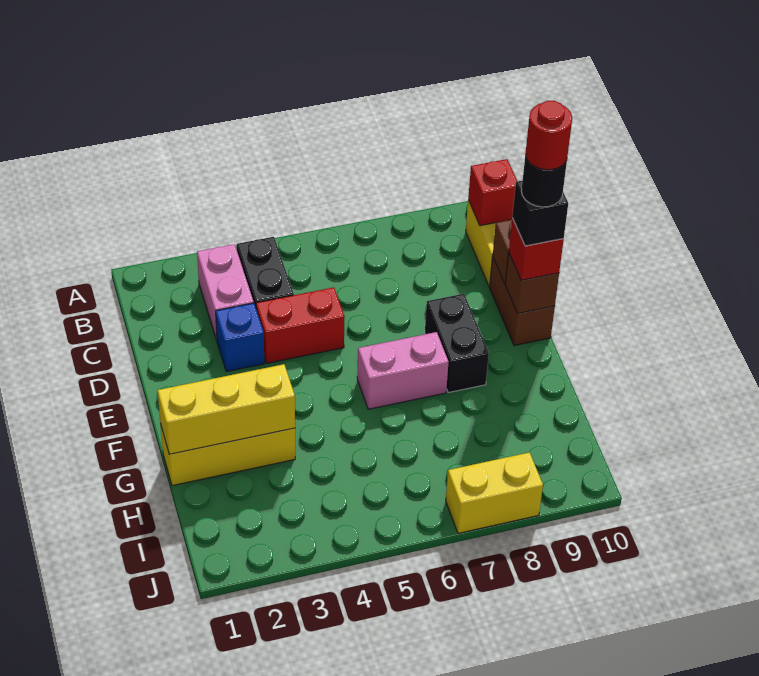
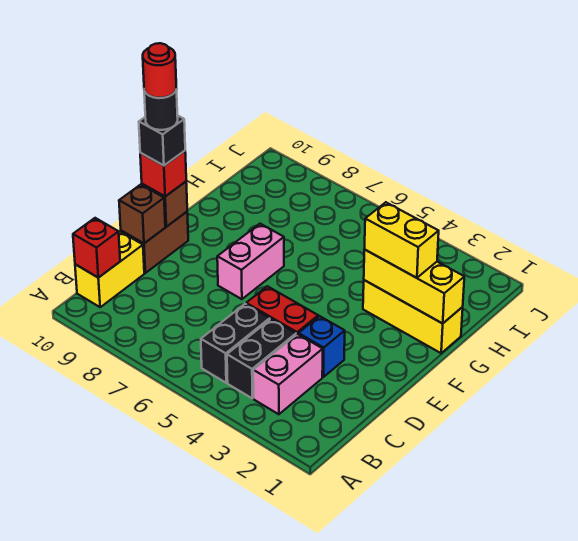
black 1x2 brick [425,294,489,393] -> black 1x2 brick moved to [201,304,270,383]
pink 1x2 brick [357,332,449,409] -> pink 1x2 brick turned to [217,224,284,299]
yellow 1x2 brick [446,452,543,533] -> yellow 1x2 brick moved to [365,202,439,278]

